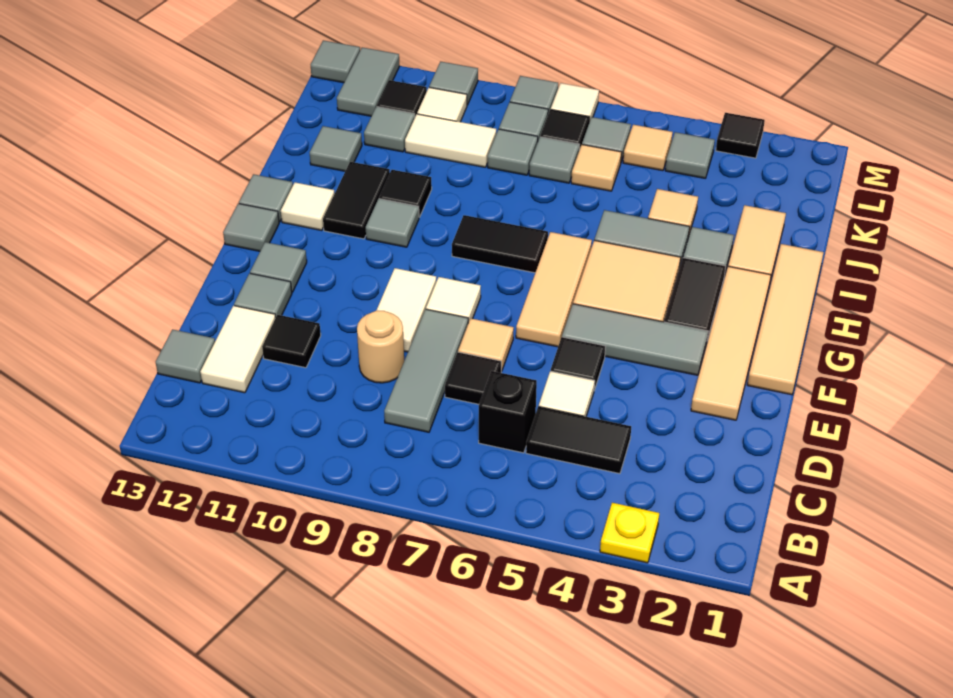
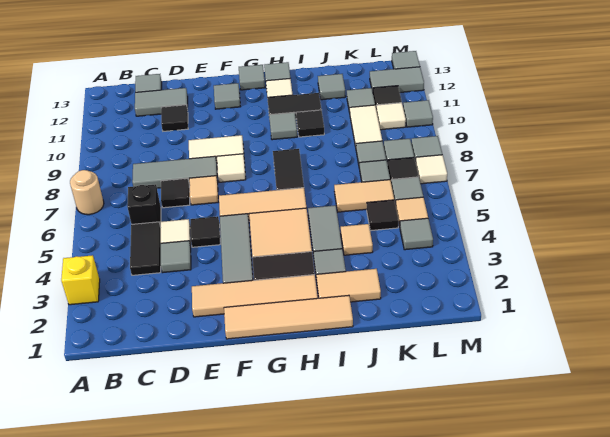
yellow 1x1 plate [600,503,659,563] -> yellow 1x1 brick [61,255,100,305]
white 1x2 tile [200,306,276,393] -> grey 1x2 tile [135,88,188,116]
tan 1x1 round brick [357,311,404,383] -> tan 1x1 round brick moved to [70,170,104,215]
grey 1x1 tile [234,273,292,317] -> grey 1x1 tile moved to [161,241,191,273]
tan 1x1 tile [571,145,622,191] -> tan 1x2 tile [334,180,394,212]
black 1x1 tile [716,113,765,158] -> black 1x1 tile moved to [367,200,398,231]

